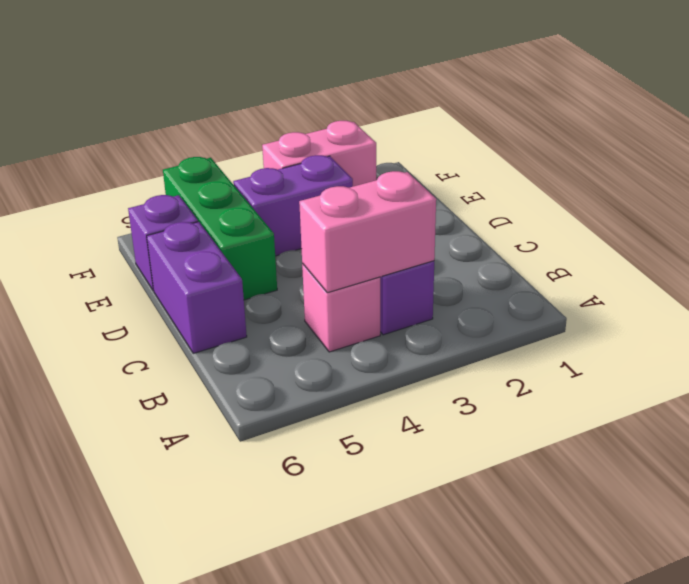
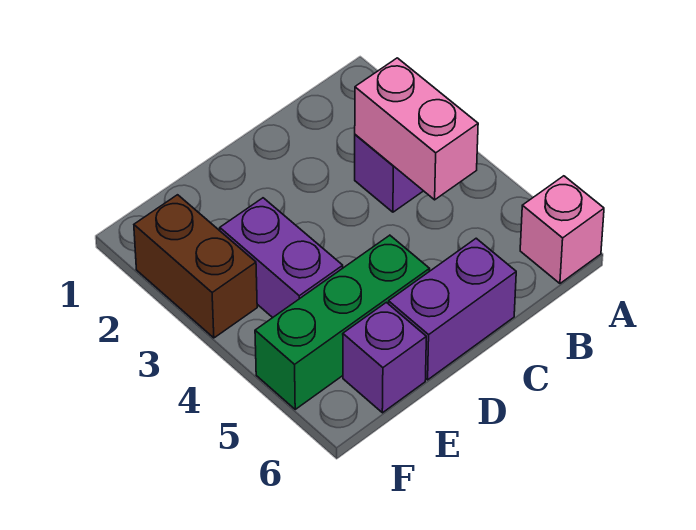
pink 1x1 brick [302,263,380,352] -> pink 1x1 brick moved to [520,176,604,283]
pink 1x2 brick [262,121,376,186] -> brown 1x2 brick [134,195,257,338]

